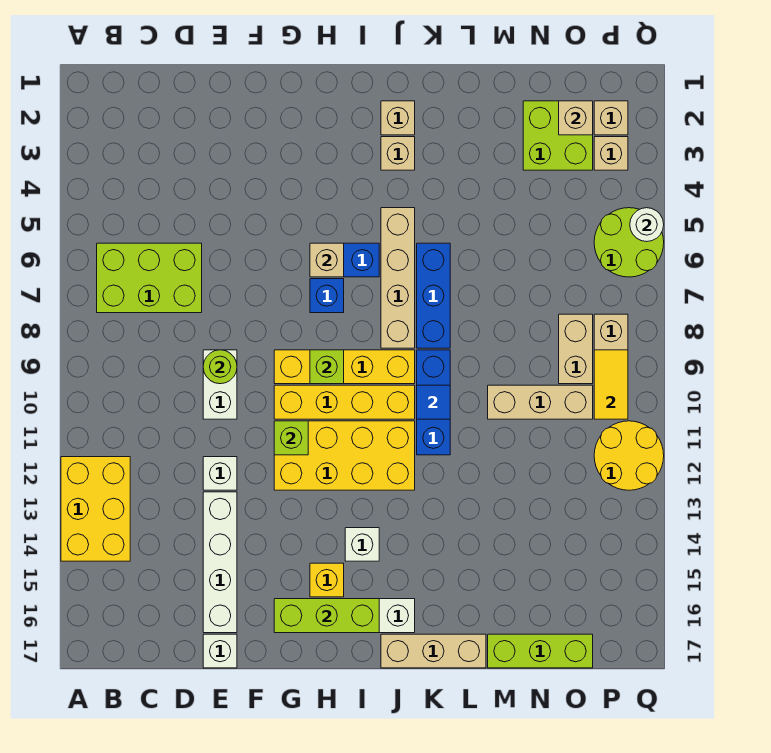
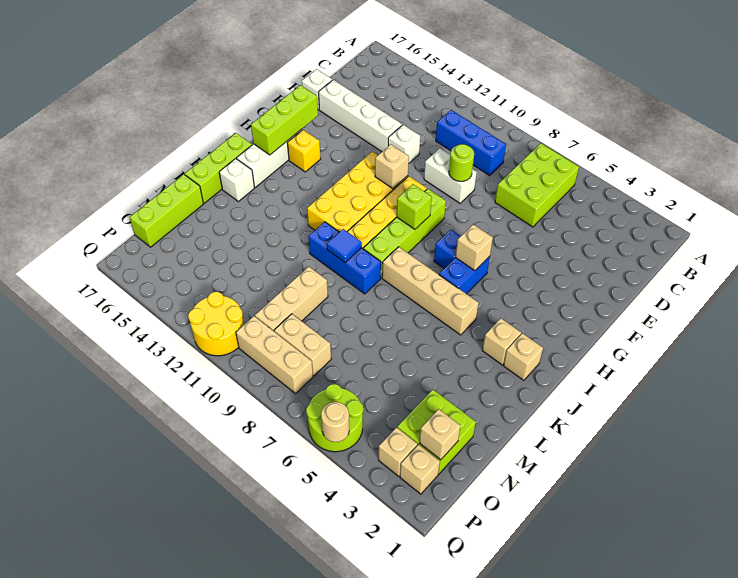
yellow 2x3 brick [61,457,130,561] -> none
yellow 1x4 brick [274,350,415,384] -> lime 1x4 brick [363,189,446,278]
lime 1x1 brick [274,421,308,455] -> tan 1x1 brick [375,144,409,189]
white 1x1 brick [345,528,379,561] -> white 1x1 brick moved to [219,158,254,201]
tan 1x3 brick [381,634,486,668] -> lime 1x3 brick [185,133,252,203]
blue 1x3 brick [417,243,450,348] -> blue 1x3 brick moved to [436,110,506,175]
yellow 1x2 tile [594,350,628,419] -> none
white 1x1 round brick [630,208,664,242] -> tan 1x1 round brick [321,402,349,442]

